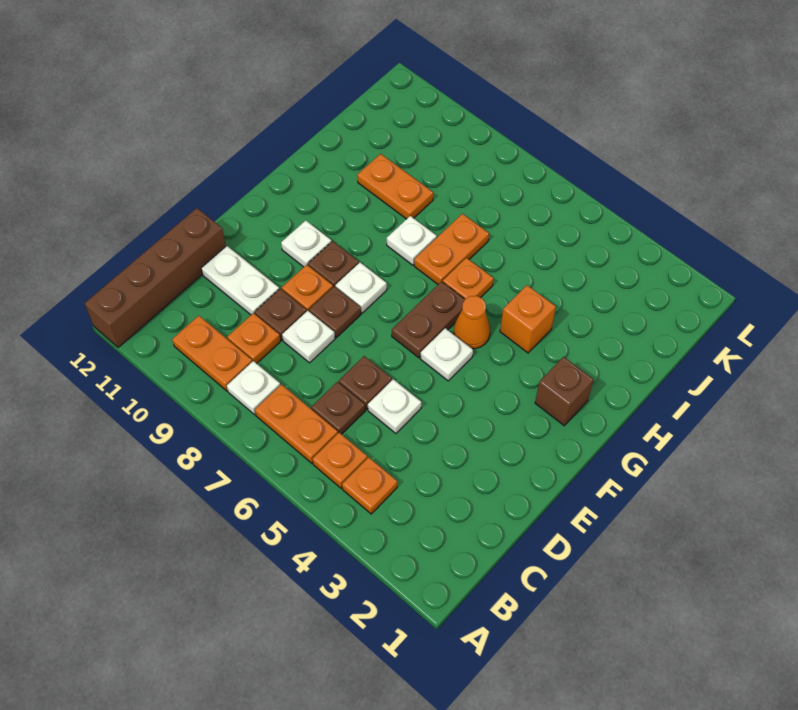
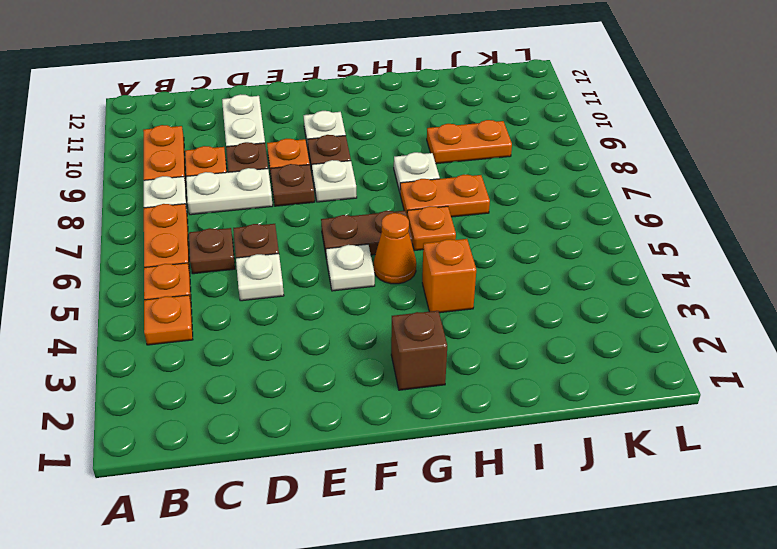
brown 1x4 brick [85,208,226,348] -> none
white 1x1 plate [282,311,335,363] -> white 1x2 plate [186,168,273,215]
orange 1x2 plate [357,154,433,219] -> orange 1x2 plate turned to [427,120,512,164]

